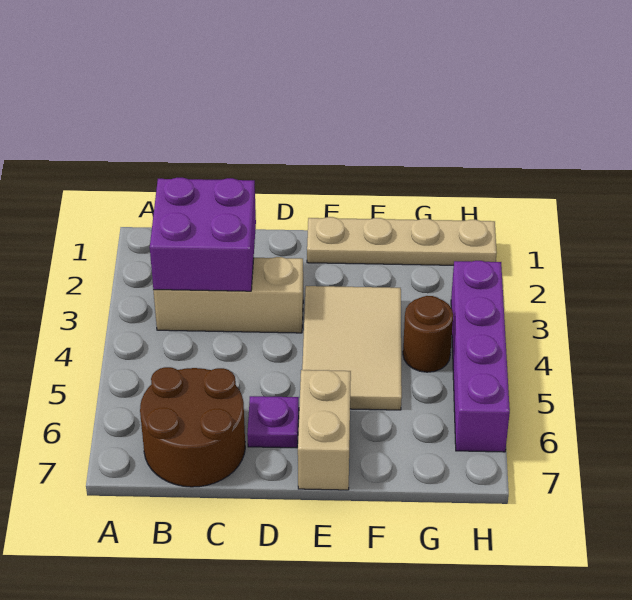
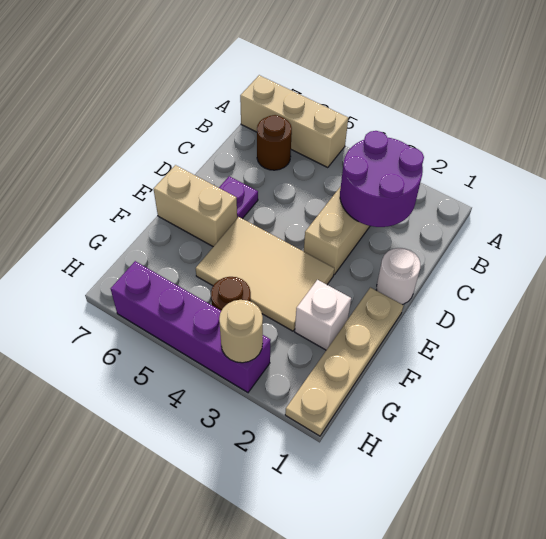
none -> tan 1x3 brick [240,75,348,168]
purple 2x2 brick [150,178,256,291] -> purple 2x2 round brick [340,131,424,227]
brown 2x2 round brick [140,367,245,487] -> brown 1x1 round brick [257,115,292,170]
none -> white 1x1 round brick [376,248,420,305]
none -> white 1x1 brick [295,280,351,350]
none -> tan 1x1 round brick [219,300,263,363]

